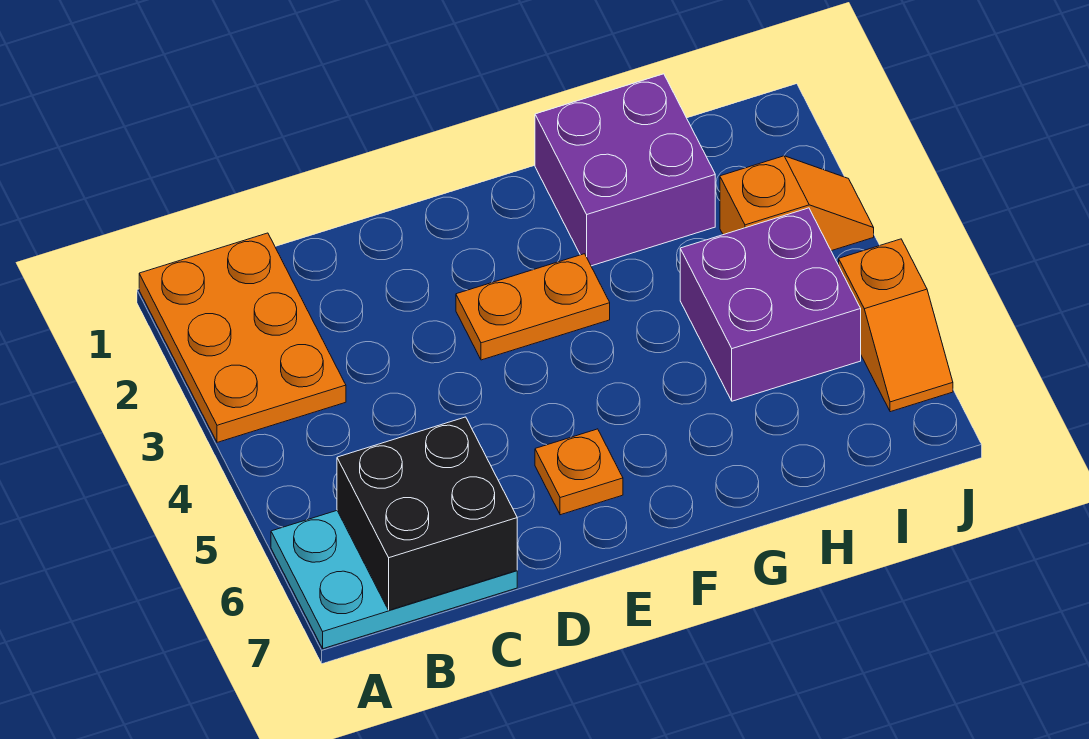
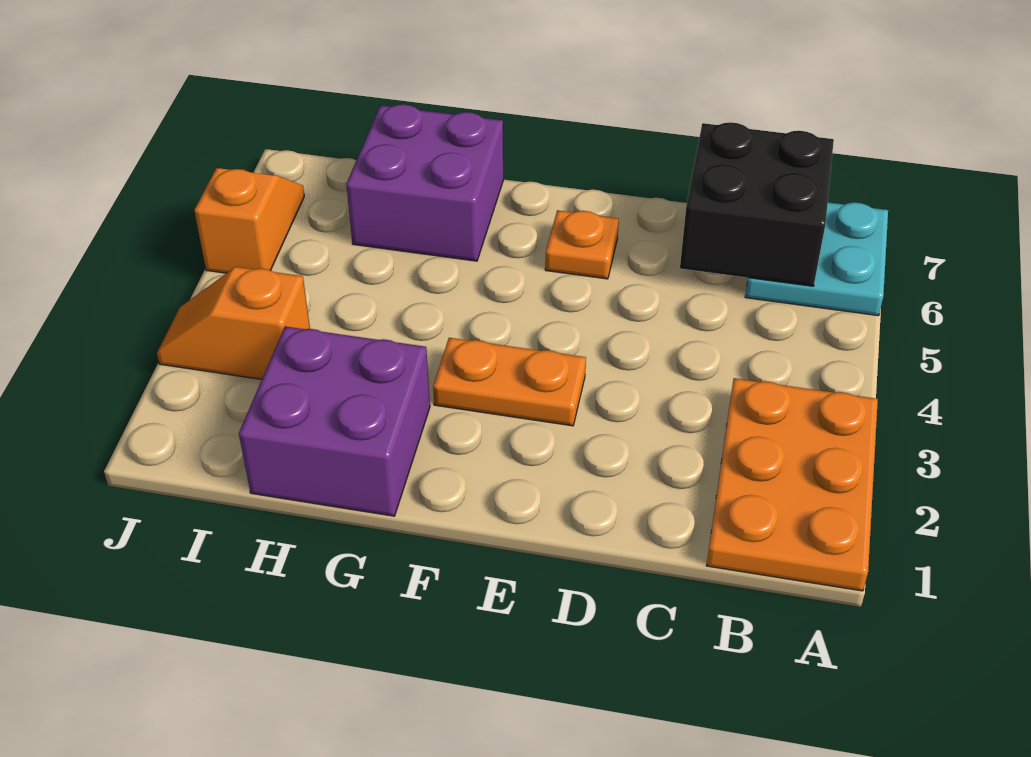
cyan 2x3 plate [271,511,517,649] -> cyan 2x2 plate [745,202,888,316]
purple 2x2 brick [680,208,861,401] -> purple 2x2 brick moved to [346,104,503,261]

